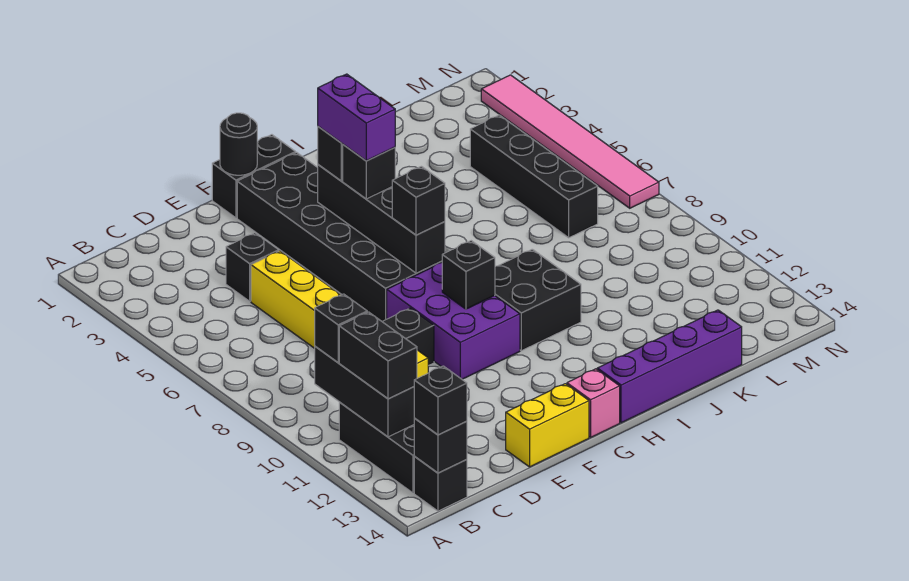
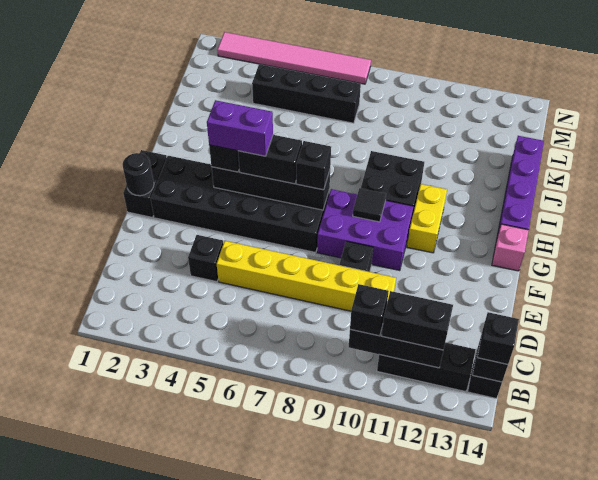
yellow 1x2 brick [506,384,589,467] -> yellow 1x2 brick moved to [407,184,447,253]
black 1x1 brick [343,145,395,199] -> black 1x2 brick [238,135,302,184]
black 1x1 brick [442,241,495,309] -> black 1x1 tile [353,188,386,222]

